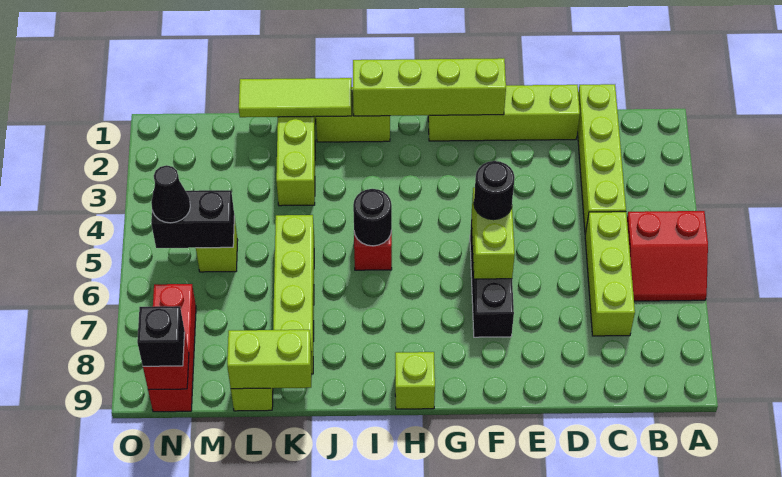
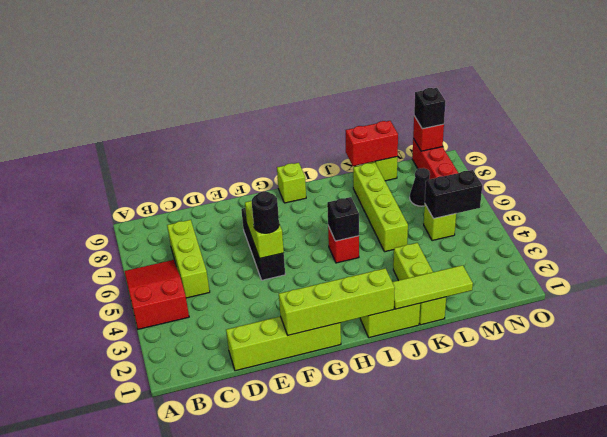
red 2x2 slope [627,211,708,301] -> red 2x3 slope [125,260,189,329]
lime 1x4 brick [577,84,626,234] -> none
black 1x1 round brick [353,189,392,246] -> black 1x1 brick [327,197,359,241]
lime 1x2 brick [227,330,312,389] -> red 1x2 brick [346,121,398,166]
black 1x1 cone [151,165,190,223] -> black 1x1 cone moved to [410,168,430,206]

